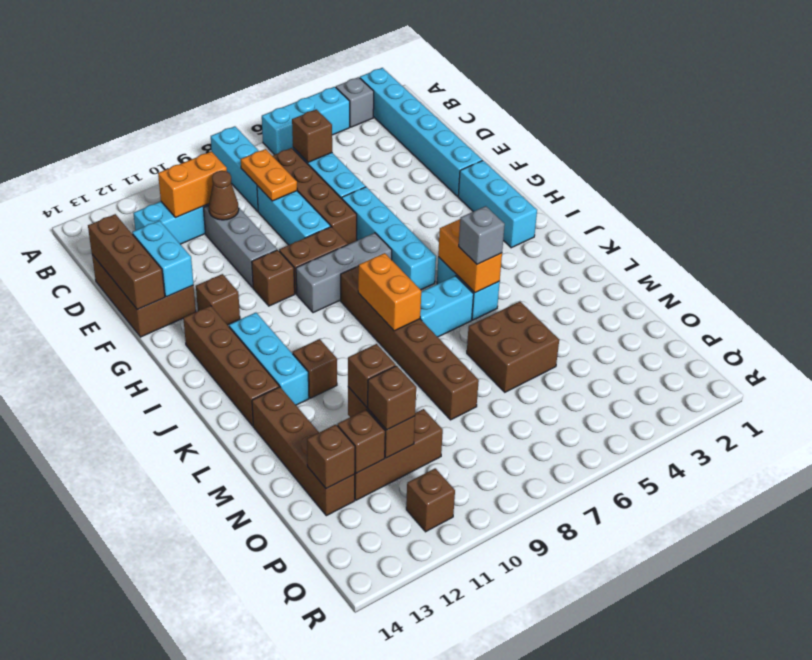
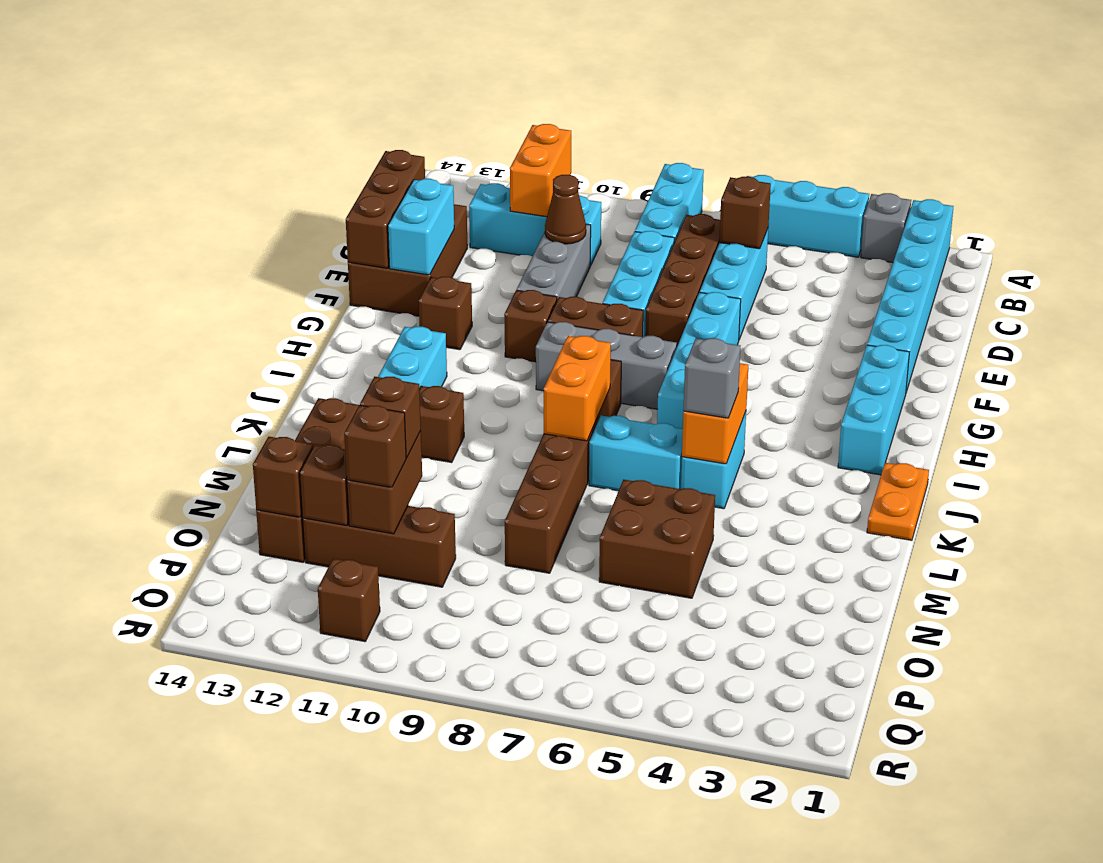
orange 1x2 plate [241,149,297,201] -> orange 1x2 plate moved to [867,463,929,540]
orange 1x2 brick [158,151,227,217] -> orange 1x2 brick turned to [510,124,571,217]
brown 1x4 brick [183,306,279,426] -> none

